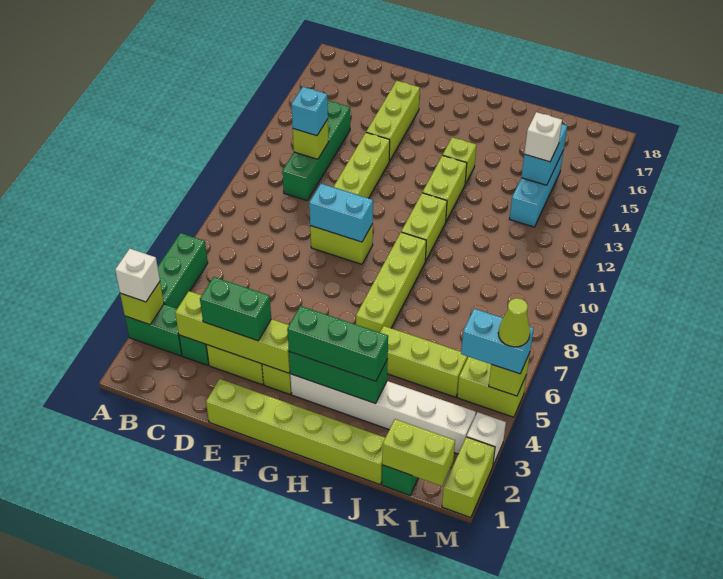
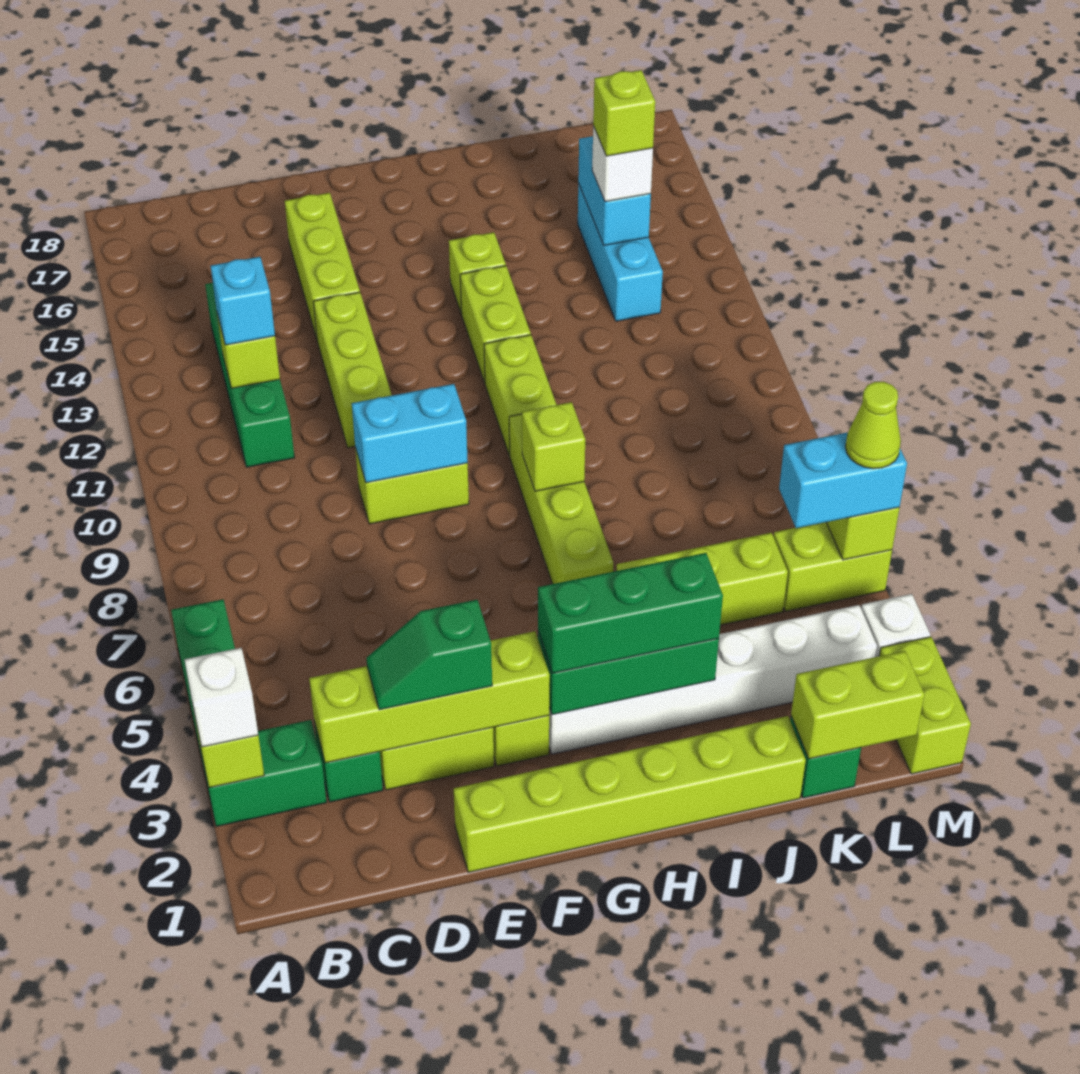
green 1x2 brick [200,277,271,341] -> green 1x2 slope [366,600,492,710]
none -> lime 1x1 brick [522,402,585,491]
none -> lime 1x1 brick [593,70,655,156]

